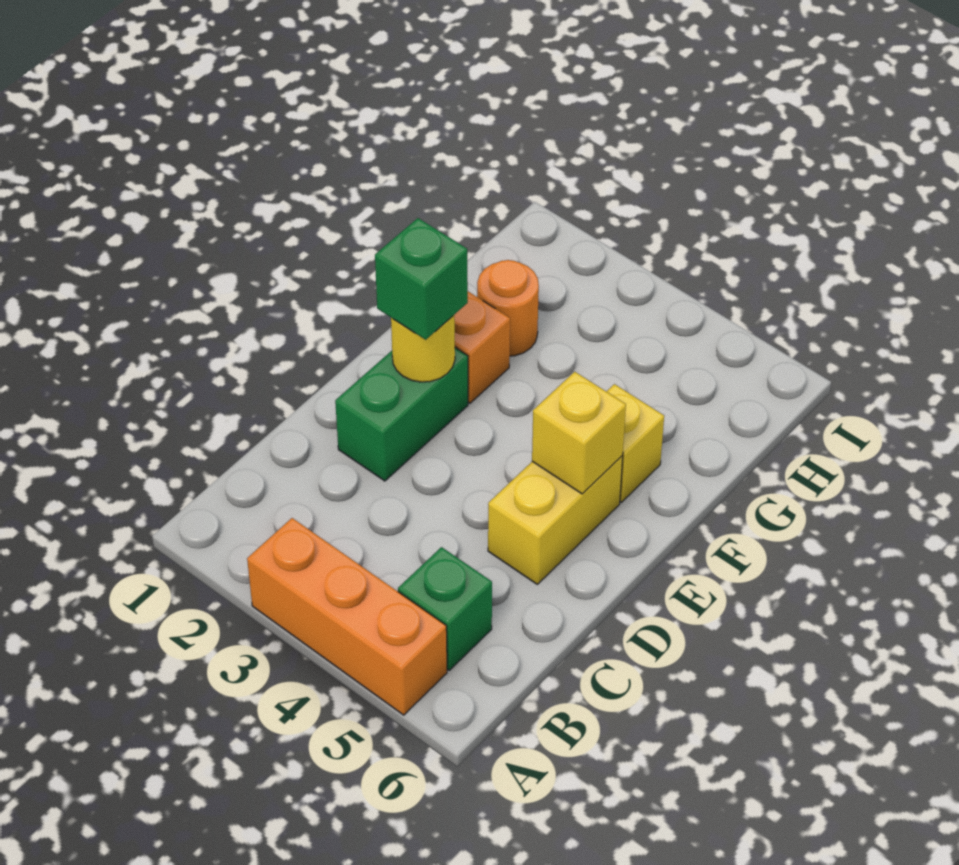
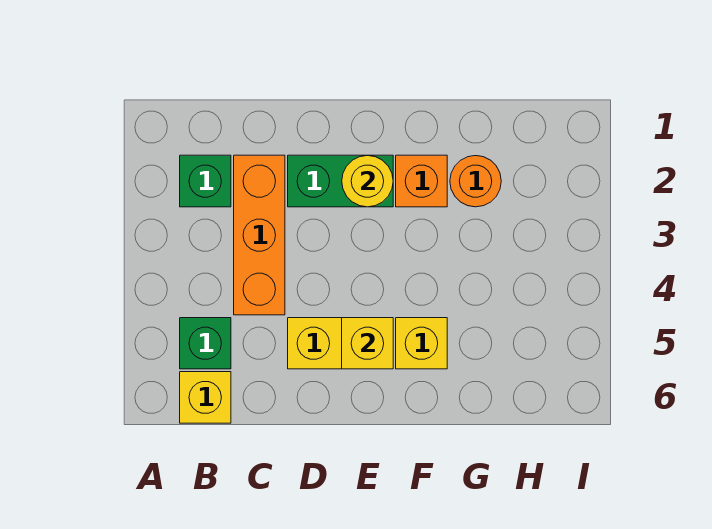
orange 1x3 brick [247,518,447,715] -> orange 1x3 brick moved to [234,155,285,315]
none -> yellow 1x1 brick [180,372,231,423]
green 1x1 brick [375,218,468,340] -> green 1x1 brick moved to [180,155,231,207]

